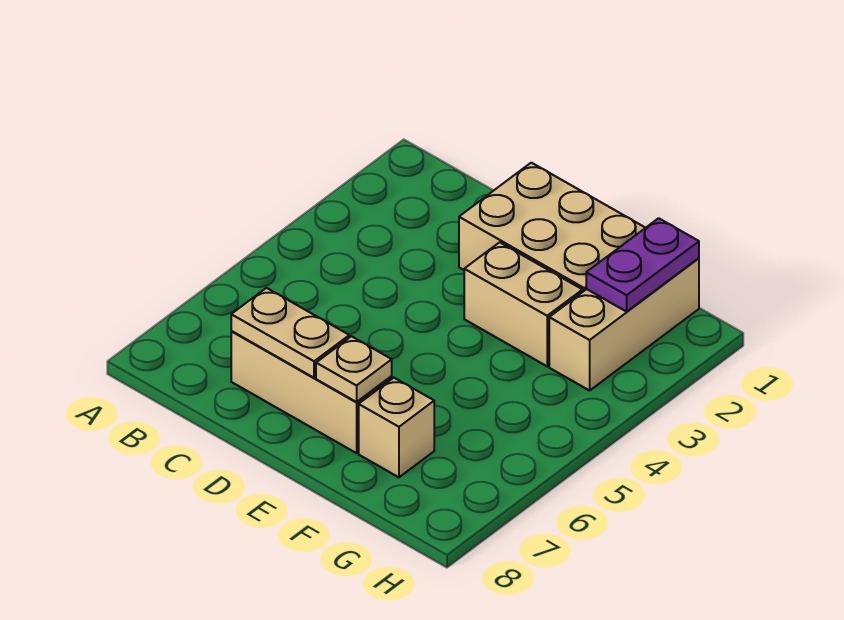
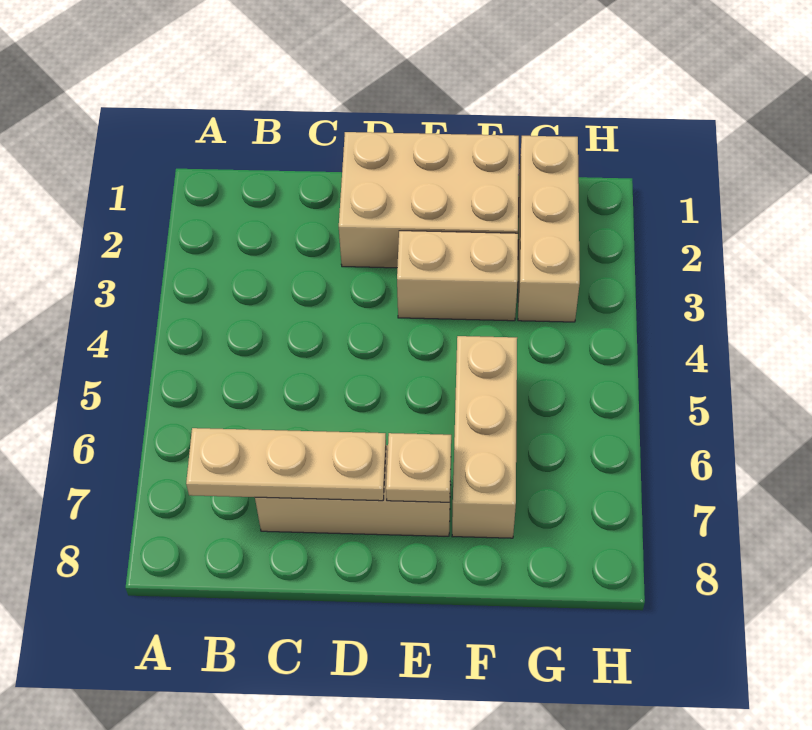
tan 1x2 plate [231,288,349,378] -> tan 1x3 plate [186,428,386,501]
tan 1x1 brick [359,378,434,477] -> tan 1x3 brick [452,336,517,538]
purple 1x2 plate [586,218,699,312] -> none

